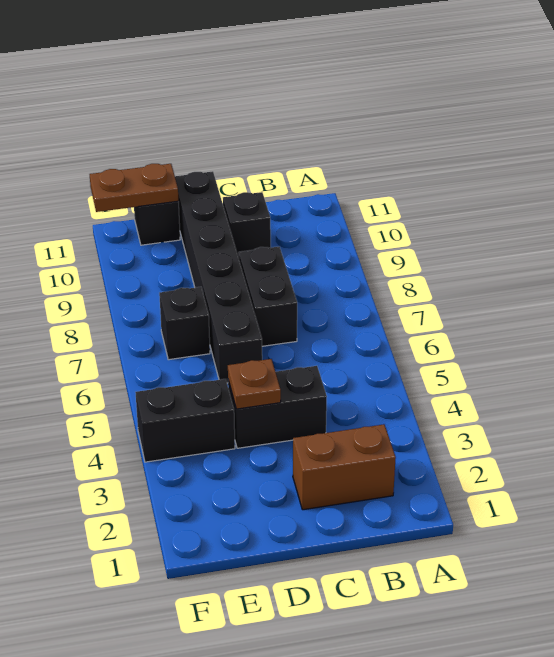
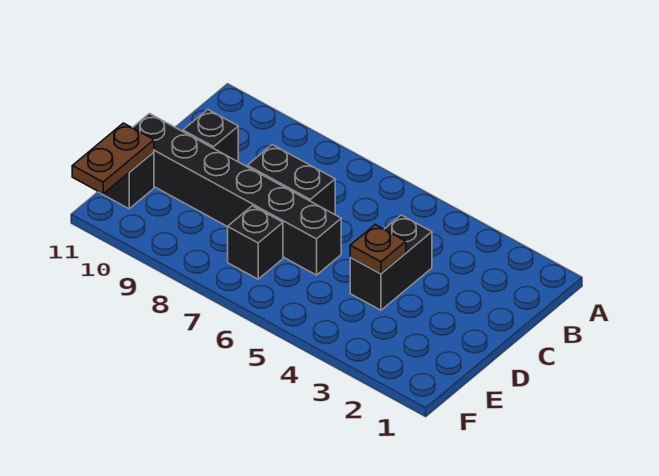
brown 1x2 brick [293,424,396,510] -> none
black 1x2 brick [136,379,235,462] -> none

